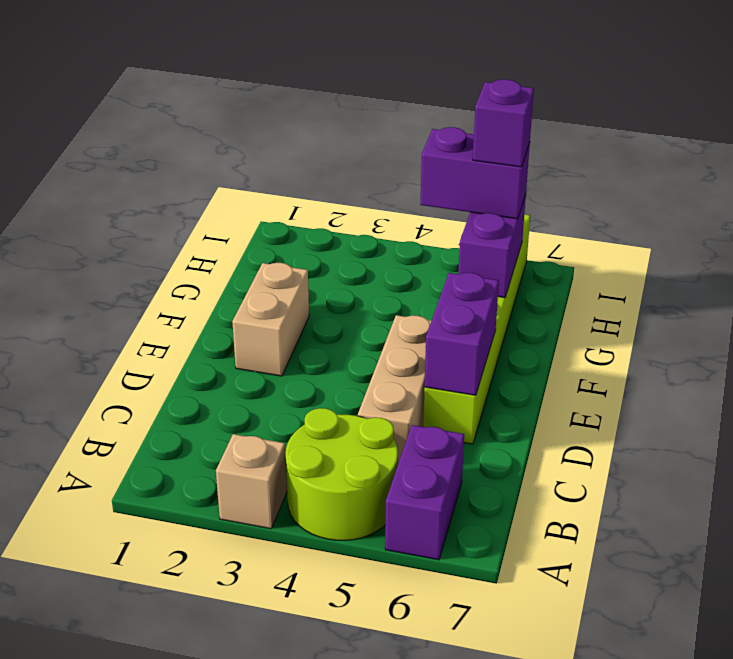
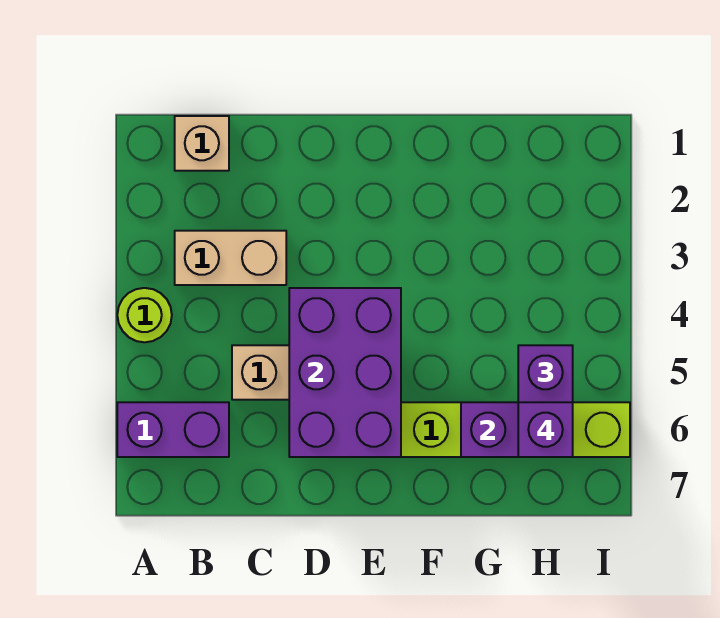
tan 1x1 brick [216,434,287,529] -> tan 1x1 brick moved to [175,116,229,171]
lime 2x2 round brick [286,408,398,540] -> lime 1x1 round brick [117,288,172,342]
purple 1x2 brick [425,273,499,395] -> purple 2x3 brick [289,288,401,457]
tan 1x2 brick [232,263,309,376] -> tan 1x2 brick moved to [175,231,286,285]

